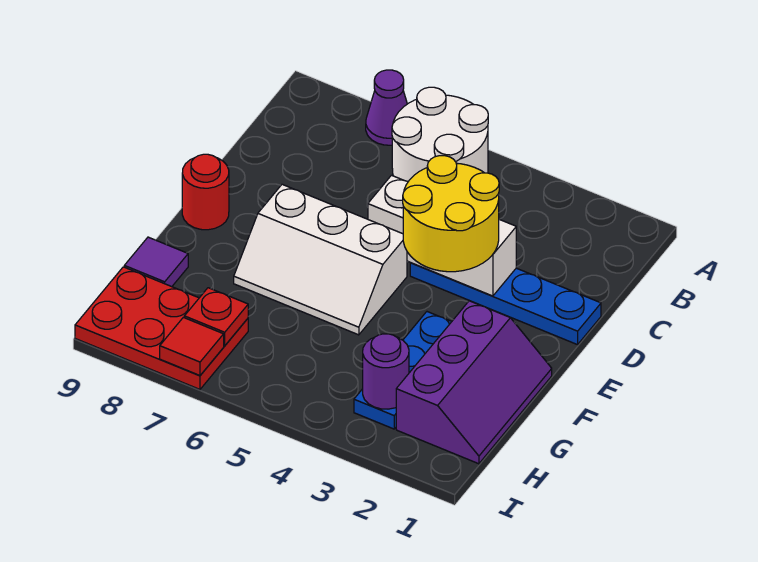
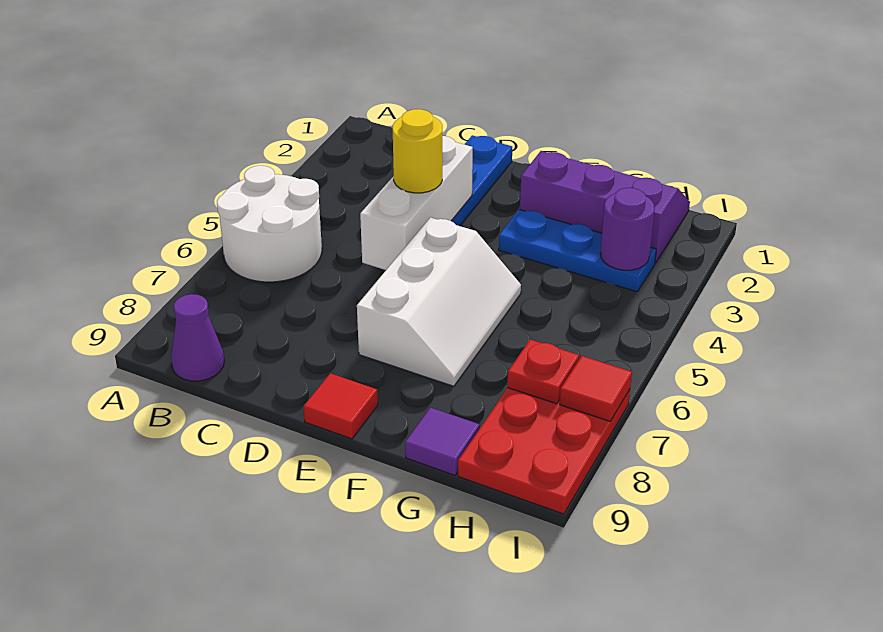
purple 1x1 cone [366,70,407,145] -> purple 1x1 cone moved to [171,294,224,381]
yellow 2x2 round brick [403,156,499,272] -> yellow 1x1 round brick [393,109,442,193]
red 1x1 round brick [182,154,229,230] -> red 1x1 tile [303,373,378,439]

